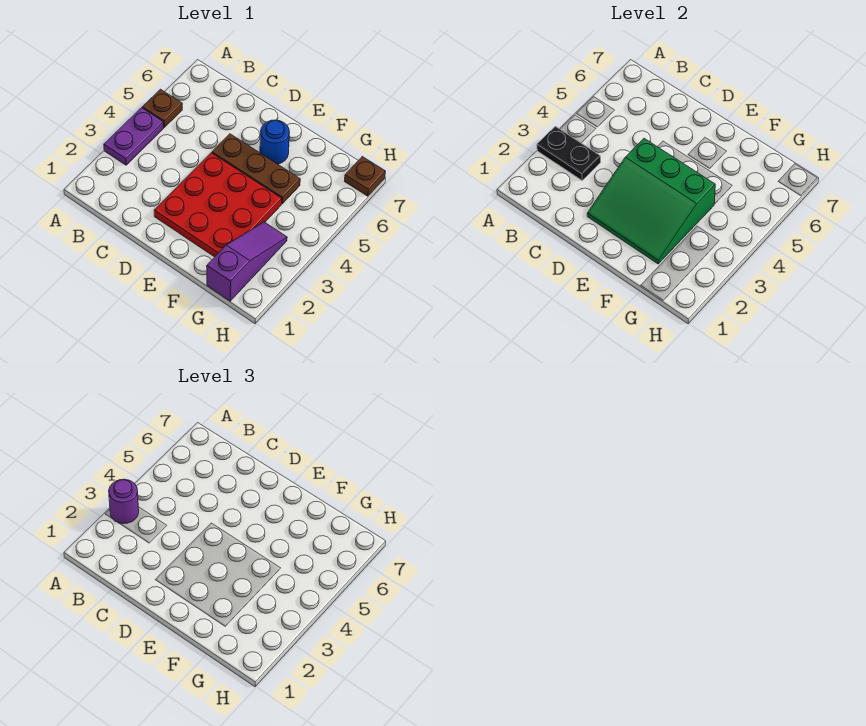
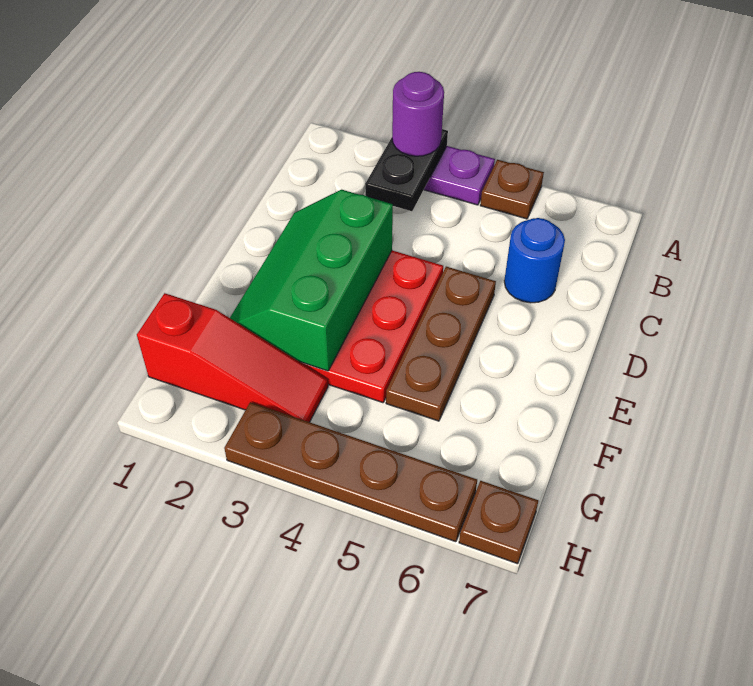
green 3x3 slope [587,139,715,264] -> green 2x3 slope [230,190,393,371]
blue 1x1 round brick [260,120,290,164] -> blue 1x1 round brick moved to [504,218,565,303]
purple 1x3 slope [207,222,287,301] -> red 1x3 slope [137,293,328,422]
none -> brown 1x4 plate [224,402,477,542]

